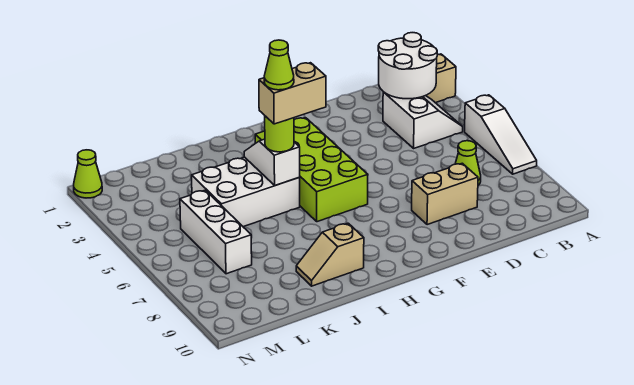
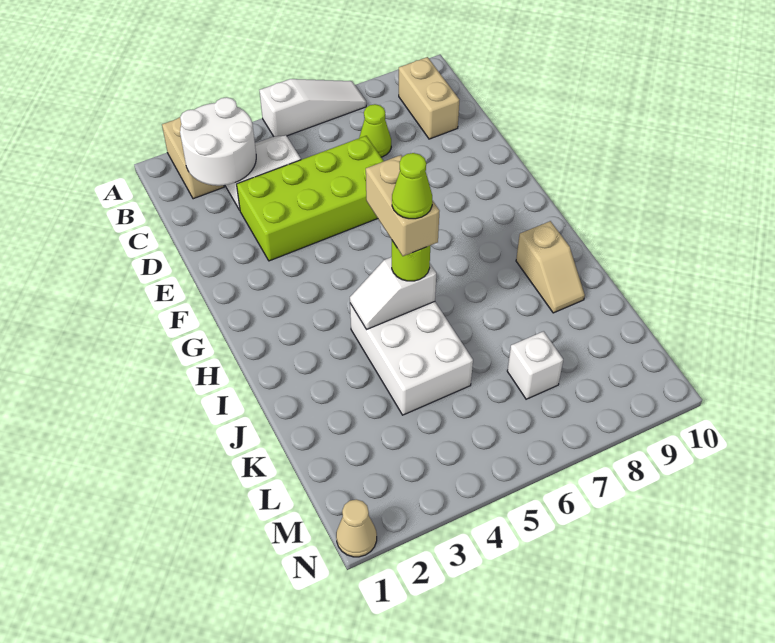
tan 1x2 brick [412,163,478,225] -> tan 1x2 brick moved to [399,57,459,139]
lime 2x4 brick [255,118,368,222] -> lime 2x4 brick moved to [237,136,384,261]
white 1x3 brick [180,190,252,274] -> white 1x1 brick [507,331,563,399]
lime 1x1 cone [74,150,102,198] -> tan 1x1 cone [336,499,377,557]

